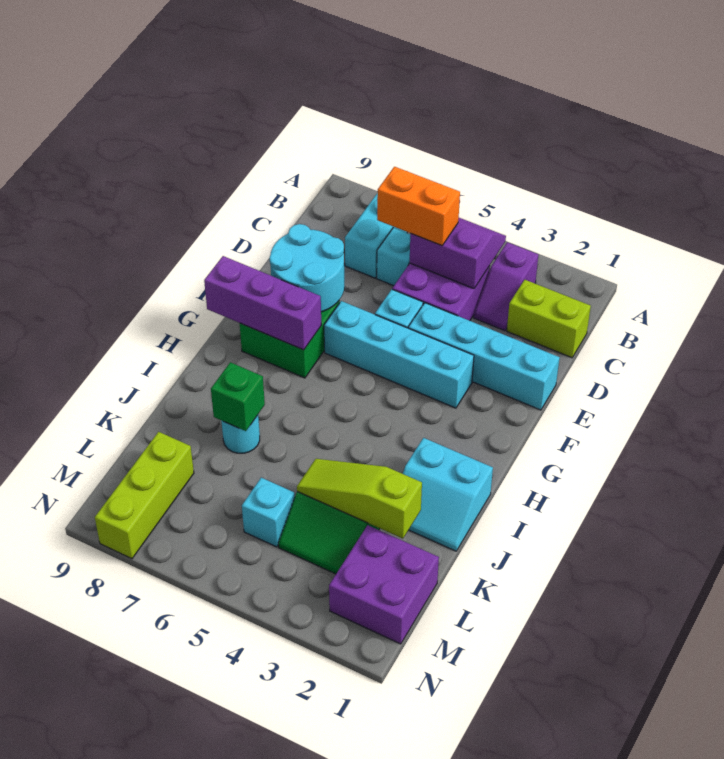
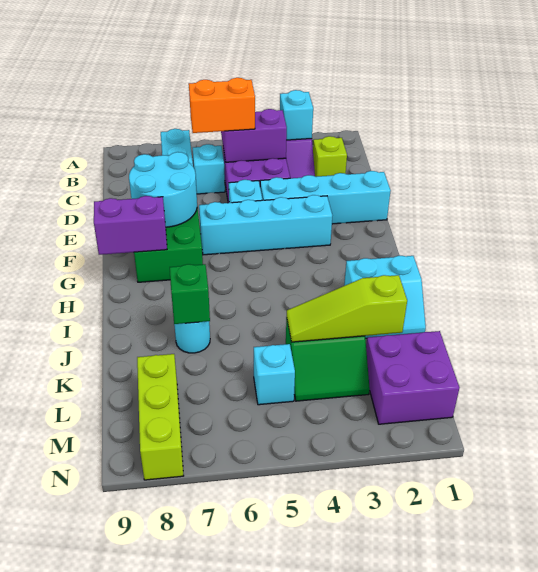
none -> cyan 1x1 brick [280,90,313,140]
lime 1x2 brick [507,280,591,358] -> lime 1x1 brick [313,136,347,177]
purple 1x3 brick [204,256,321,350] -> purple 1x2 brick [94,196,167,255]

